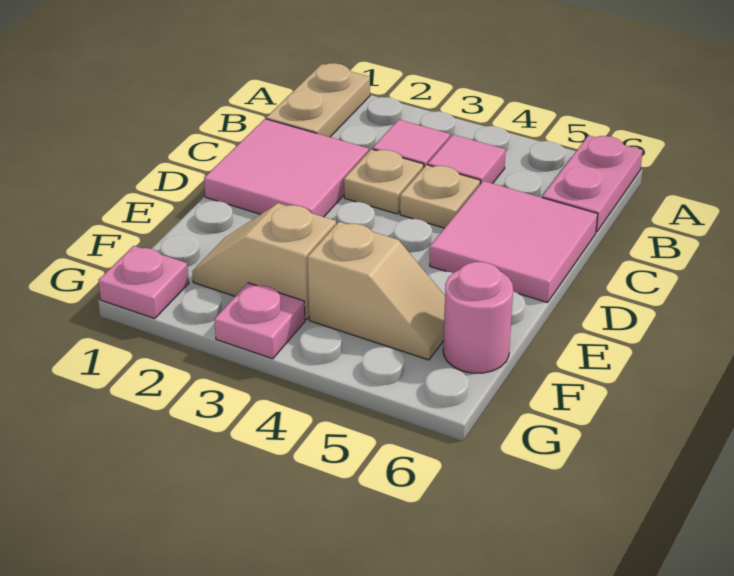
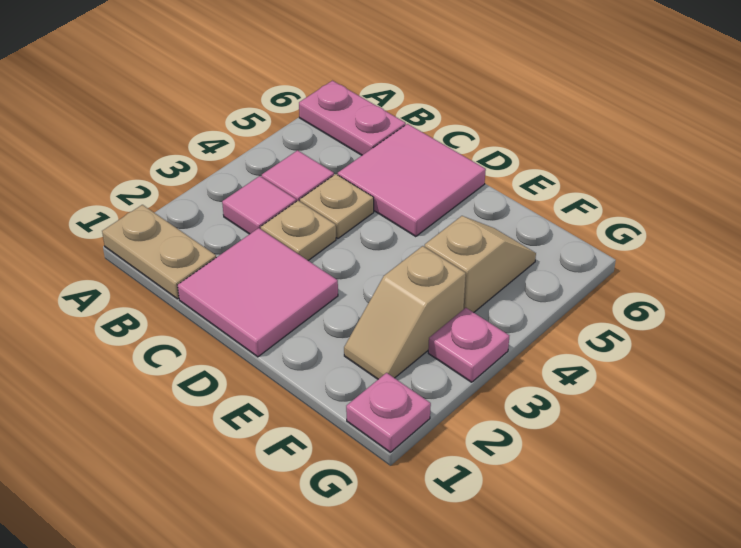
pink 1x1 round brick [443,262,513,373] -> none

